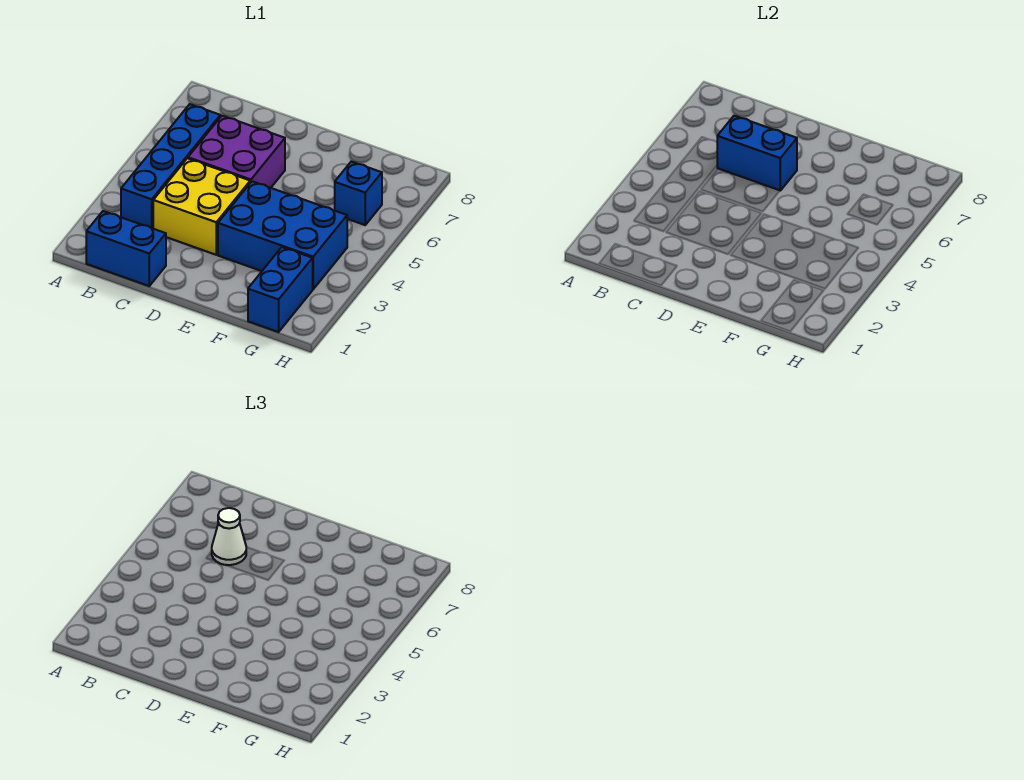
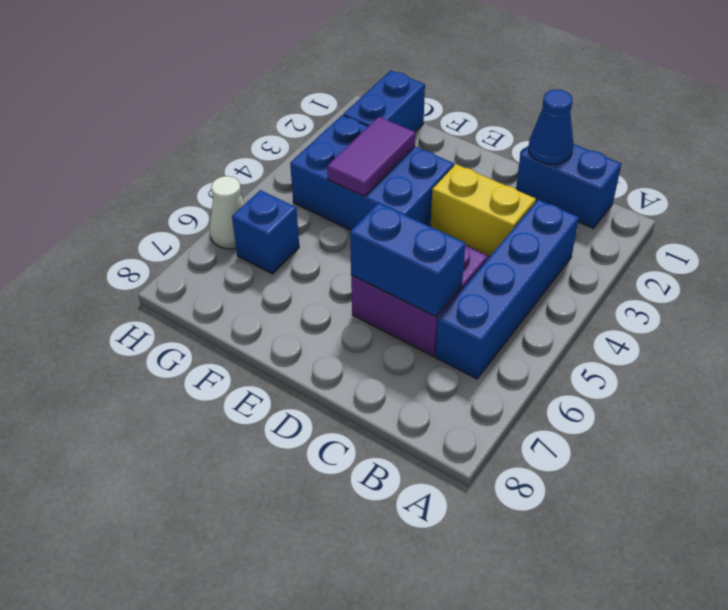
none -> blue 1x1 cone [528,90,573,164]
yellow 2x2 brick [153,158,250,255] -> yellow 1x2 brick [430,164,536,256]
white 1x1 cone [212,508,246,565] -> white 1x1 cone moved to [209,176,245,249]
none -> purple 1x2 tile [327,117,415,196]

